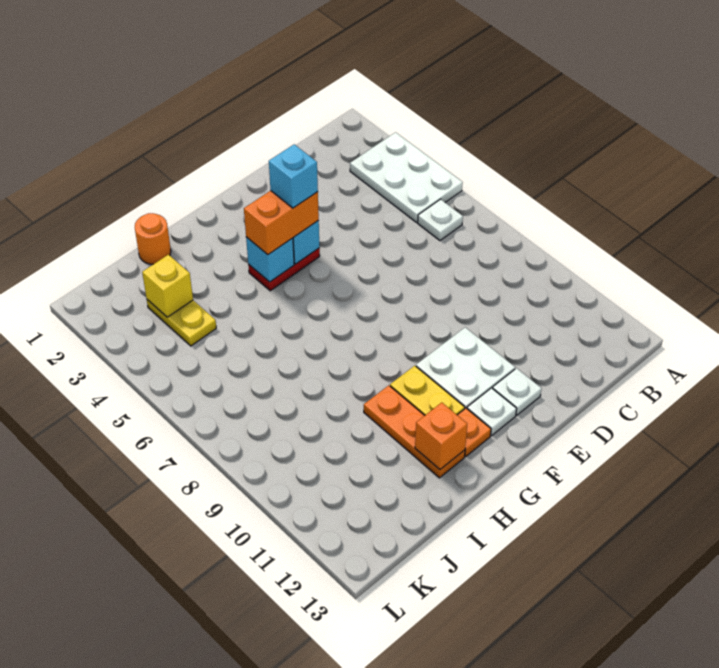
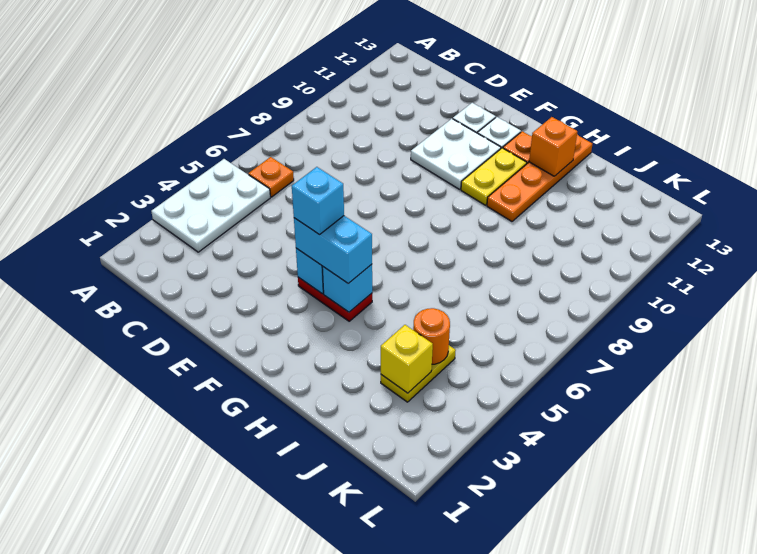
white 1x1 plate [418,199,463,241] -> orange 1x1 plate [248,157,294,197]
orange 1x2 brick [244,191,319,255] -> cyan 1x2 brick [294,216,372,283]
orange 1x3 plate [364,385,465,478] -> orange 1x4 plate [487,134,592,221]
orange 1x1 round brick [135,213,171,264] -> orange 1x1 round brick moved to [413,308,450,364]

